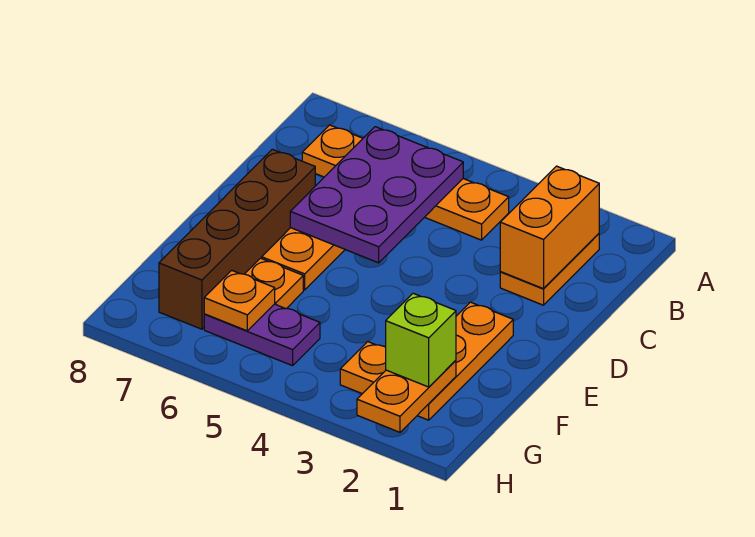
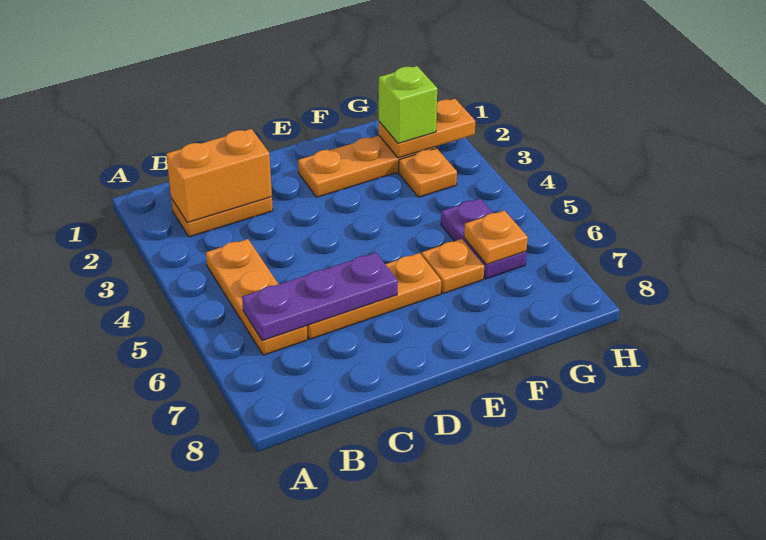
orange 1x4 plate [302,125,509,240] -> orange 1x3 plate [206,239,307,355]
purple 2x3 plate [290,127,463,263] -> purple 1x3 plate [242,253,398,341]
brown 1x4 brick [159,149,315,329] -> none

